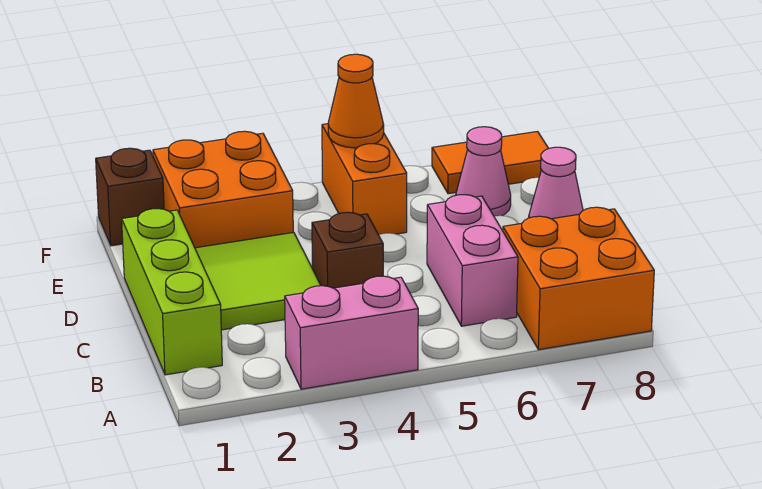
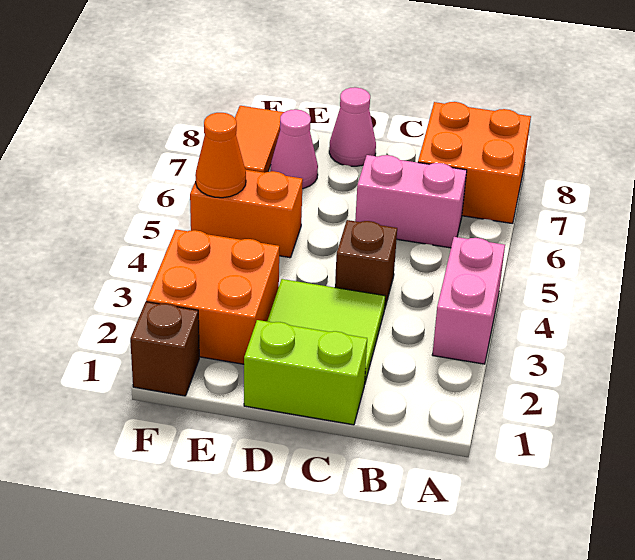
lime 1x3 brick [122,209,222,375] -> lime 1x2 brick [244,320,367,425]

